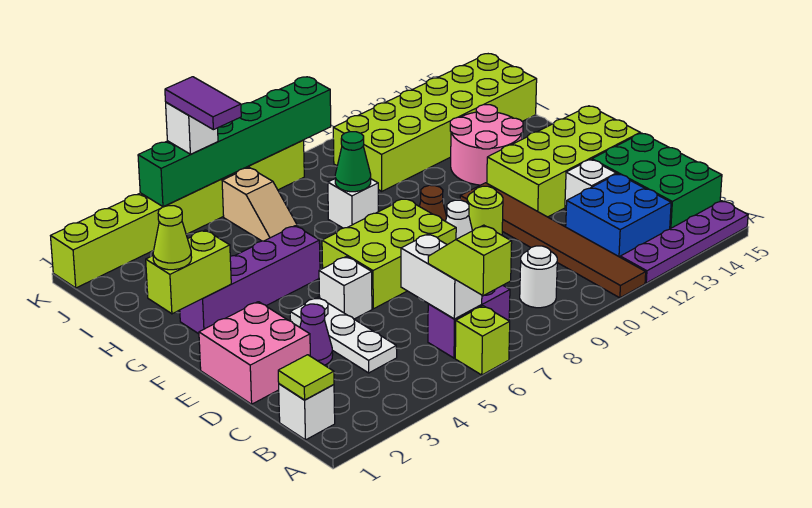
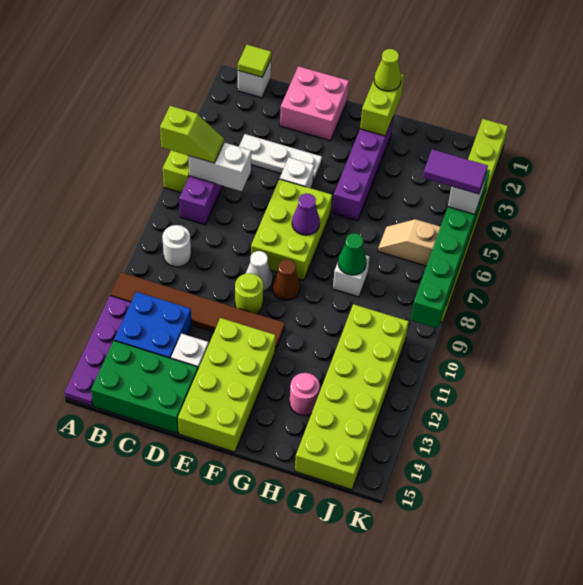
purple 1x1 cone [300,304,333,365] -> purple 1x1 cone moved to [292,193,320,235]
pink 2x2 round brick [450,105,523,185] -> pink 1x1 round brick [290,373,320,415]

